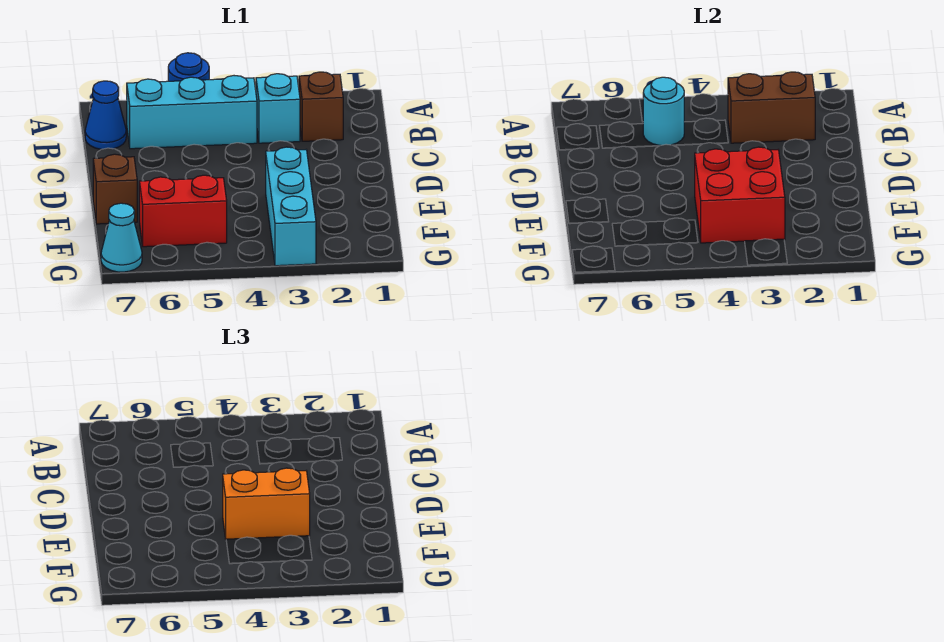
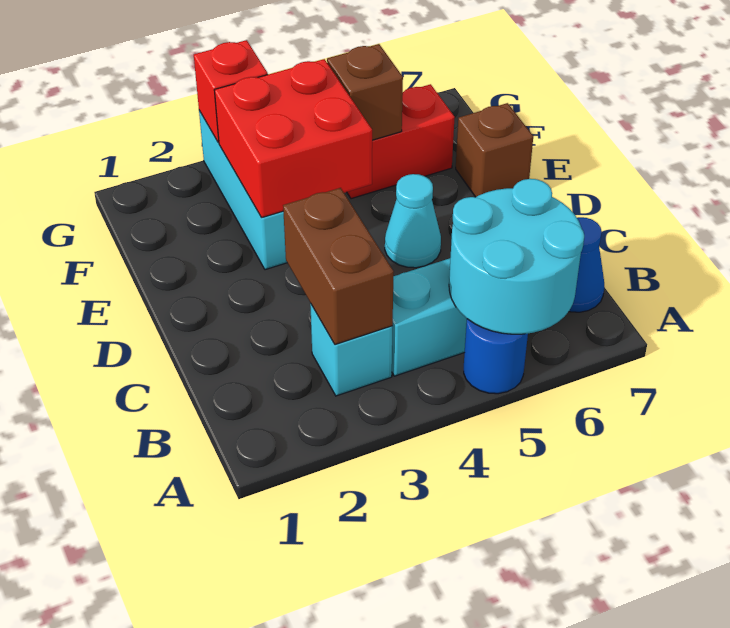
brown 1x1 brick [299,72,343,141] -> brown 1x1 brick moved to [327,44,403,140]
brown 1x2 brick [728,72,815,143] -> brown 1x2 brick turned to [283,188,394,345]
cyan 1x1 round brick [643,77,684,145] -> cyan 2x2 round brick [449,179,584,334]
orange 1x2 brick [223,468,310,539] -> none
none -> red 1x1 brick [194,40,268,143]
cyan 1x1 cone [101,203,142,272] -> cyan 1x1 cone moved to [385,174,441,268]

